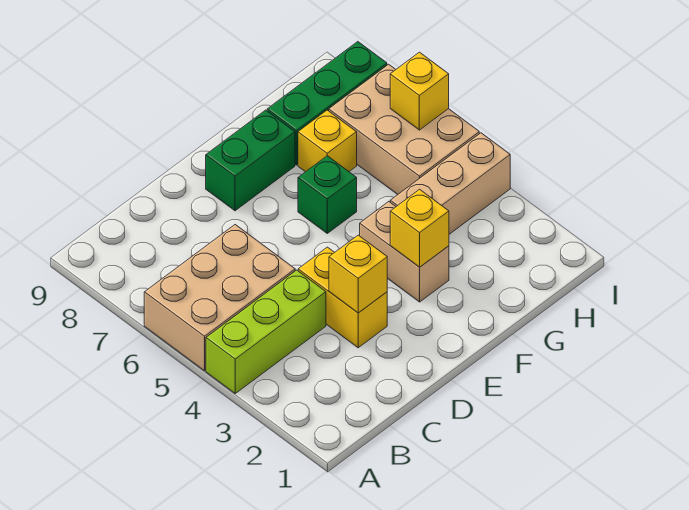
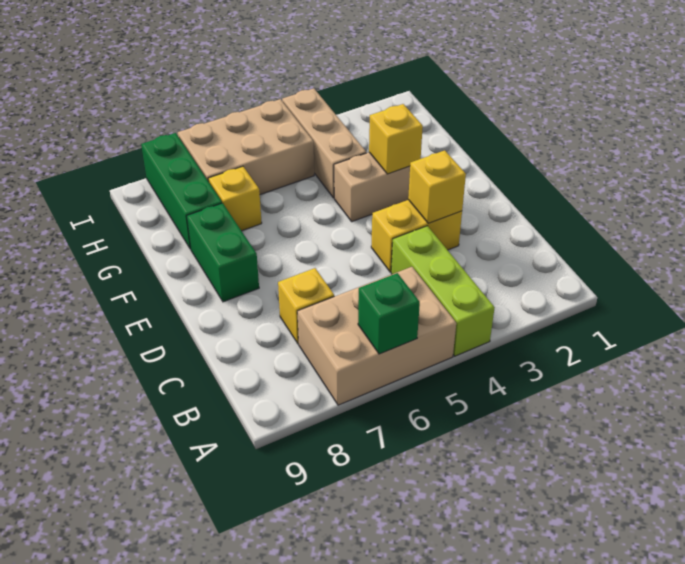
tan 2x3 brick [144,225,295,371] -> tan 2x3 brick turned to [297,267,456,405]
green 1x1 brick [298,156,357,233] -> green 1x1 brick moved to [358,273,420,354]
yellow 1x1 brick [390,52,449,130] -> yellow 1x1 brick moved to [278,268,334,344]

